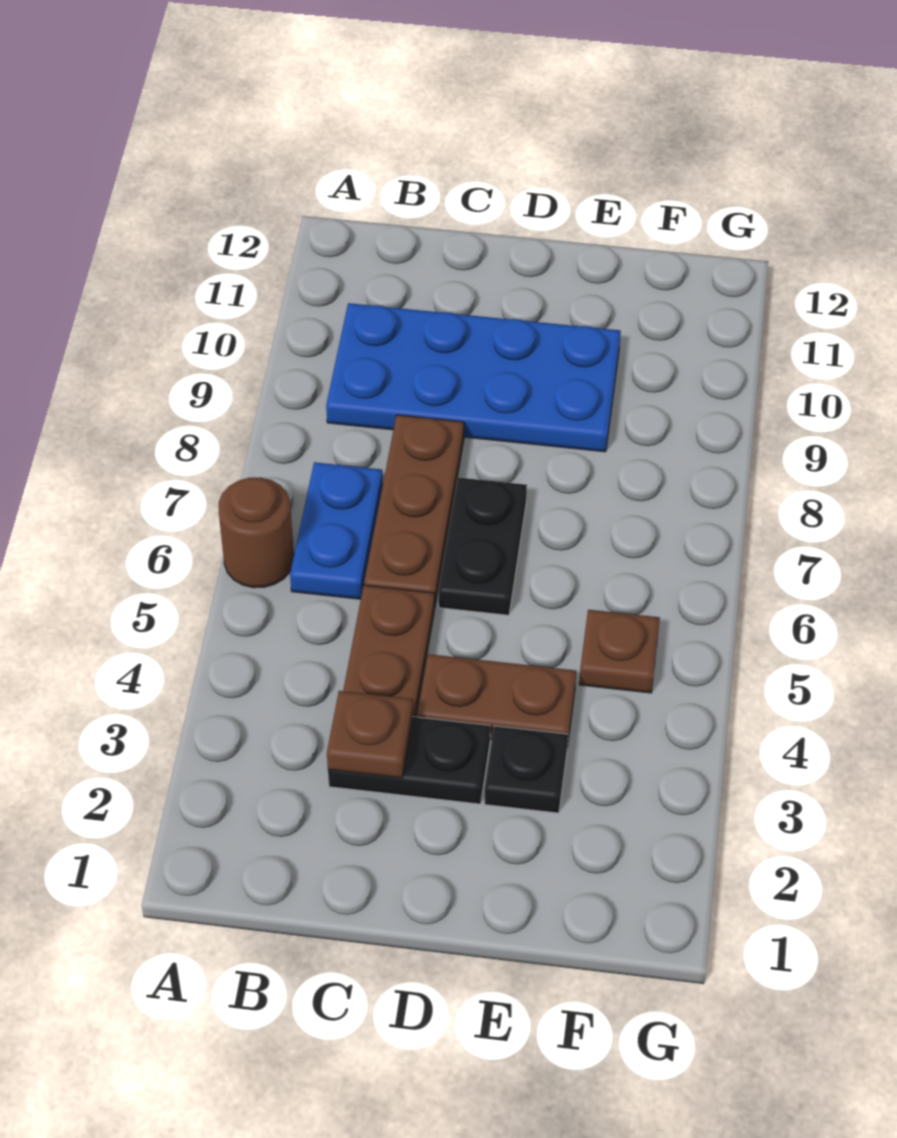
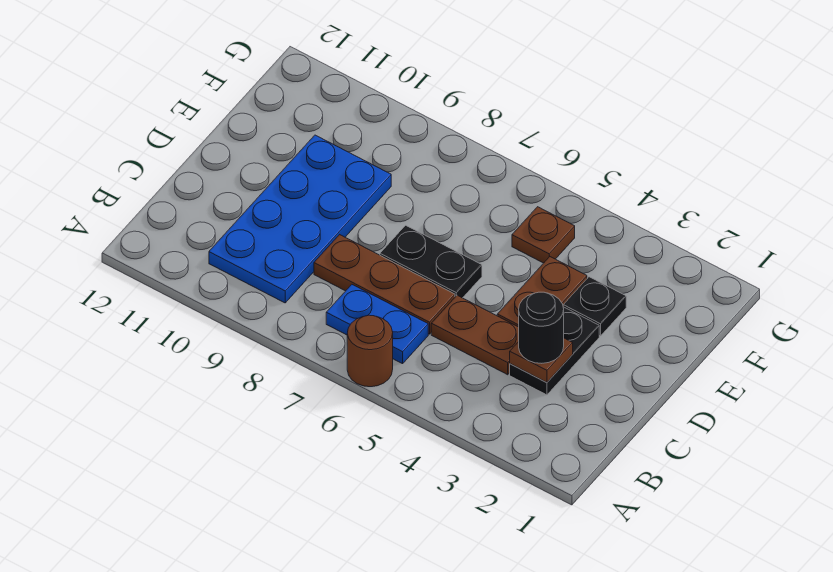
none -> black 1x1 round brick [519,292,564,363]

